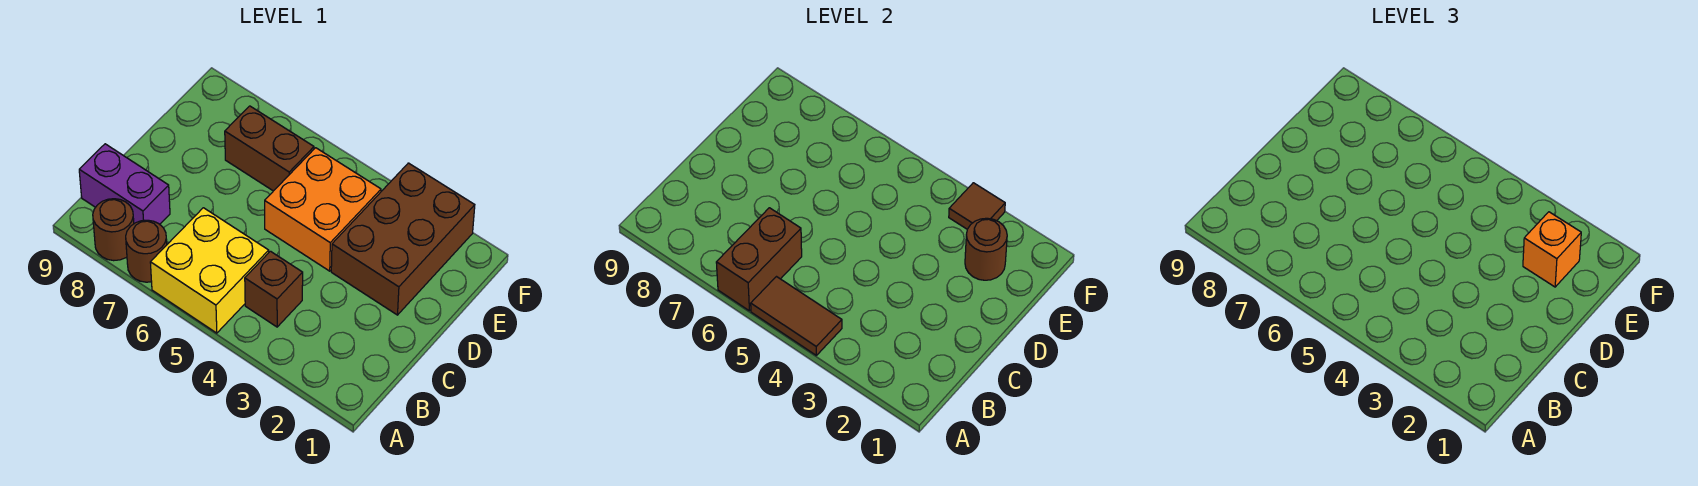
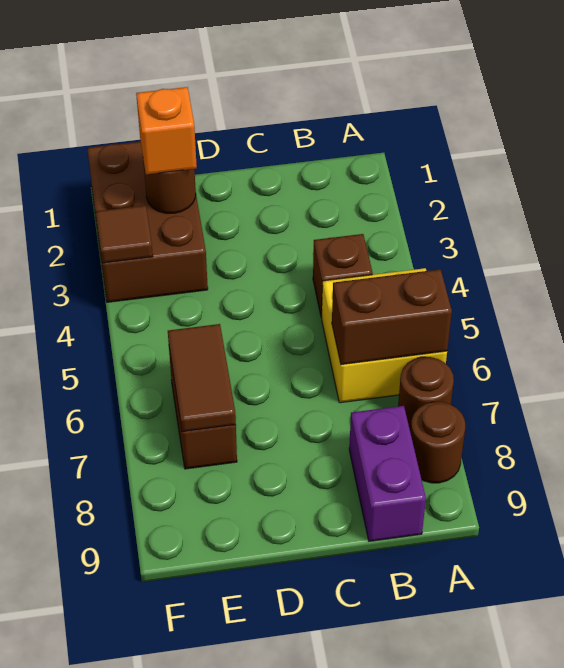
brown 1x2 tile [751,277,842,355] -> brown 1x2 tile moved to [168,324,236,432]
brown 2x3 brick [331,163,475,315] -> brown 2x3 brick turned to [87,142,208,302]
orange 2x2 brick [265,148,381,271] -> none

